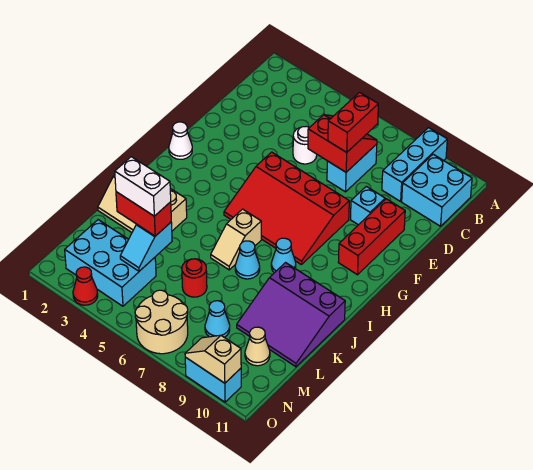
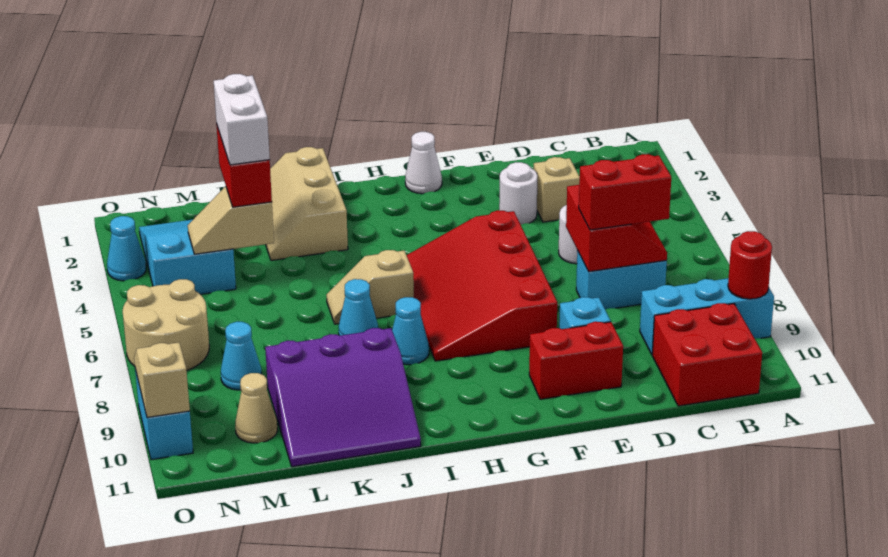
cyan 2x2 brick [402,154,472,226] -> red 2x2 brick [652,303,762,406]
none -> tan 1x1 brick [534,157,580,222]
none -> white 1x1 round brick [499,162,537,225]
red 1x3 brick [338,199,405,275] -> red 1x2 brick [529,322,623,399]
purple 3x3 slope [237,263,345,367] -> purple 3x3 slope turned to [265,328,421,467]
cyan 1x2 slope [120,222,172,271] -> tan 1x2 slope [188,187,274,254]
red 1x1 round brick [182,259,207,297] -> red 1x1 round brick moved to [728,231,772,299]
cyan 2x3 brick [65,220,156,306] -> cyan 2x3 slope [139,220,236,294]
red 1x1 cone [73,267,98,305] -> cyan 1x1 cone [107,216,146,281]

